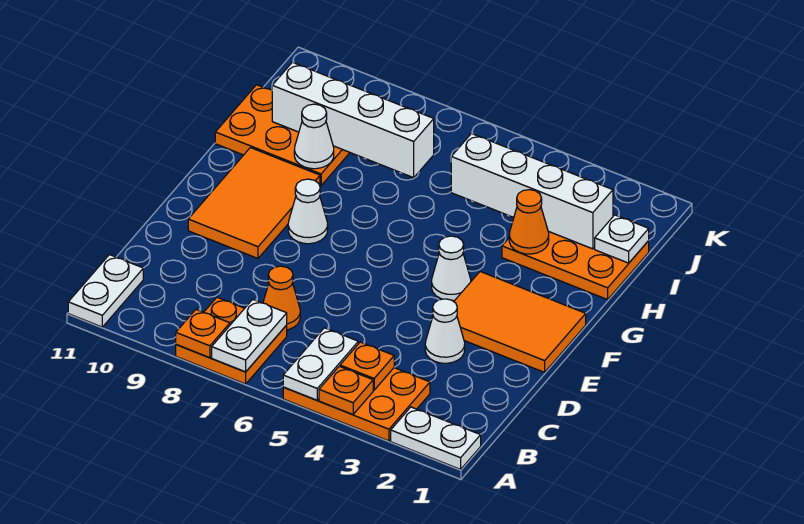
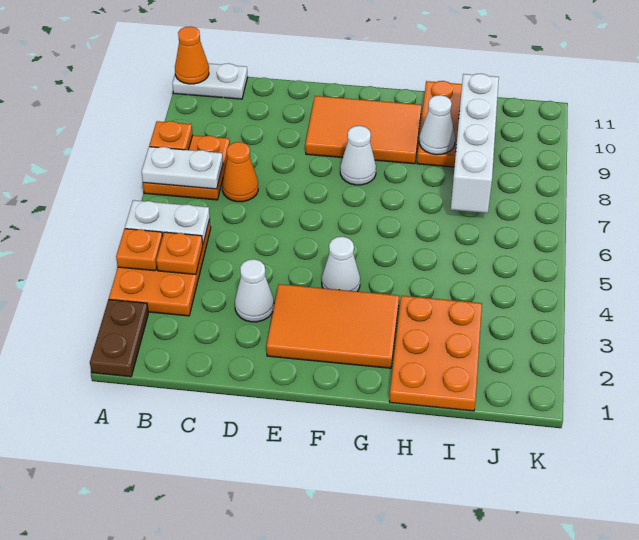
white 1x2 plate [391,407,481,469] -> brown 1x2 plate [90,300,148,377]
orange 2x3 tile [454,272,586,372] -> orange 2x3 tile turned to [266,284,399,368]
orange 1x1 cone [509,190,549,254] -> orange 1x1 cone moved to [175,27,209,84]
white 1x1 plate [595,215,649,263] -> none
white 1x4 brick [451,134,613,249] -> none

